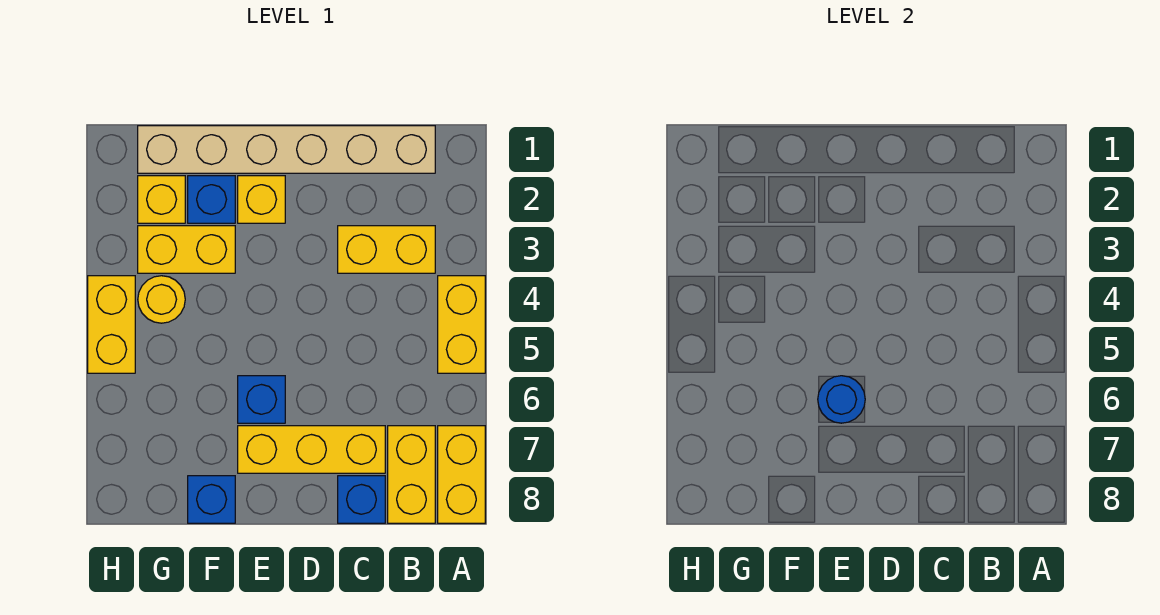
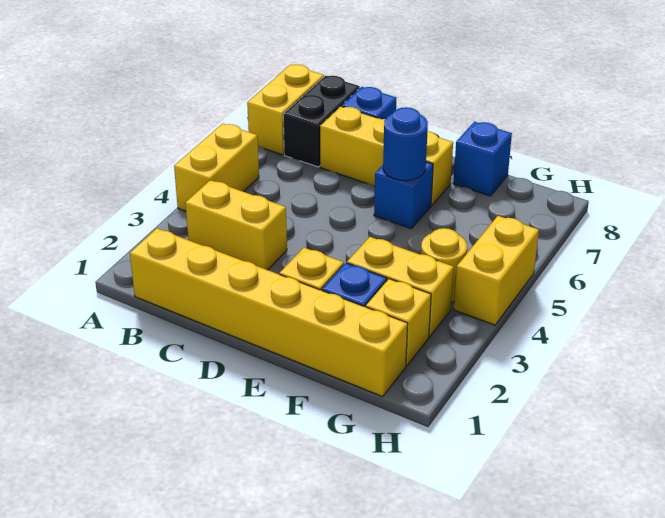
tan 1x6 brick [138,126,435,173] -> yellow 1x6 brick [130,229,408,397]
yellow 1x2 brick [388,426,435,523] -> black 1x2 brick [283,76,360,167]

